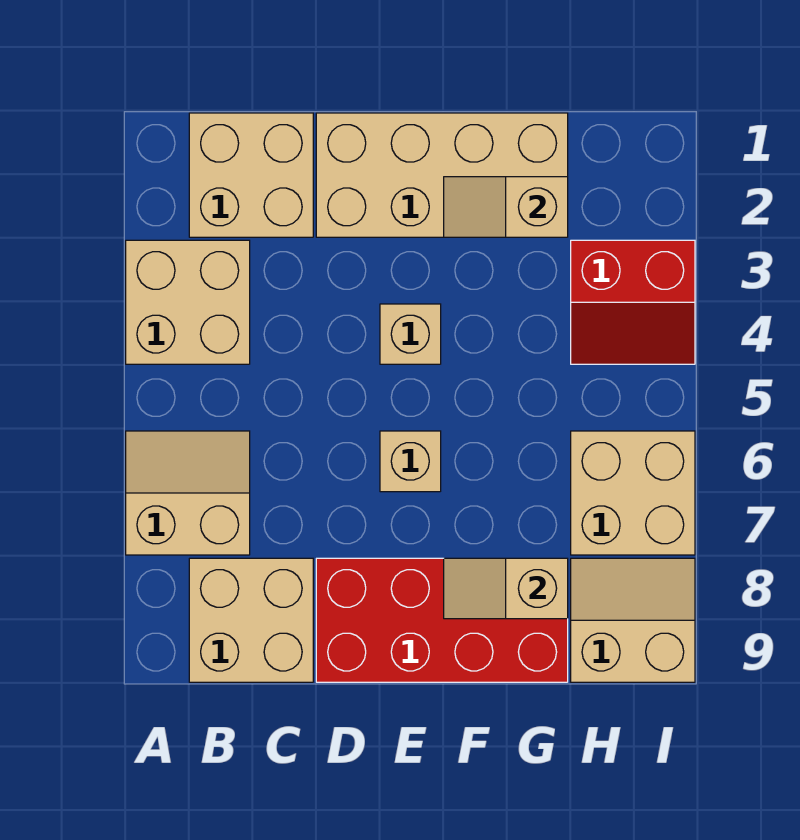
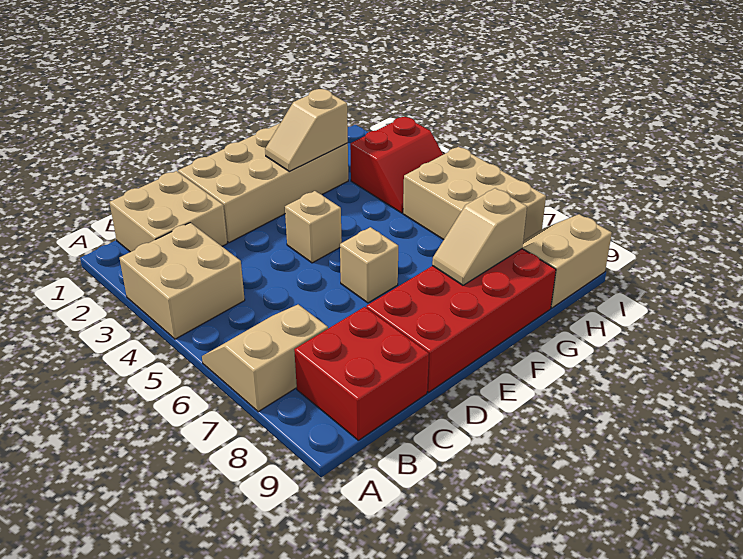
tan 2x2 brick [189,558,313,682] -> red 2x2 brick [294,307,429,440]
tan 2x2 brick [571,431,695,555] -> tan 2x3 brick [403,147,546,241]

